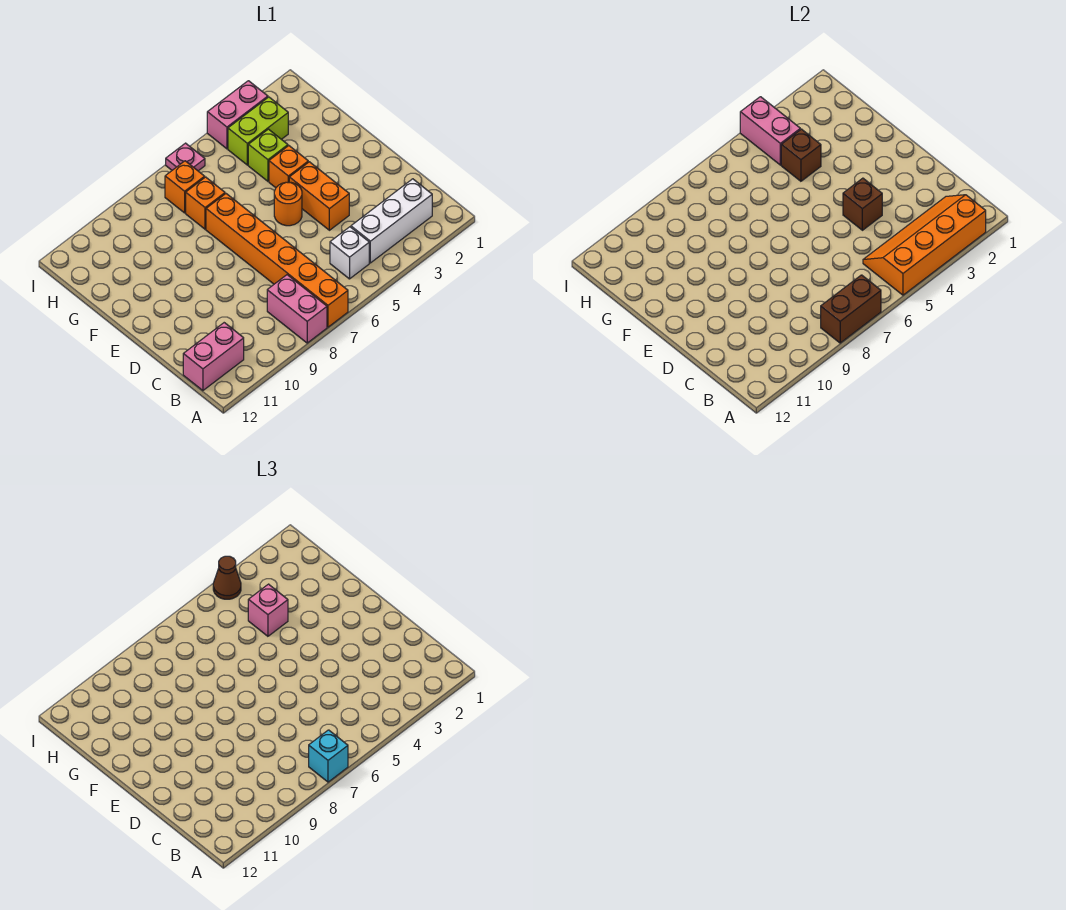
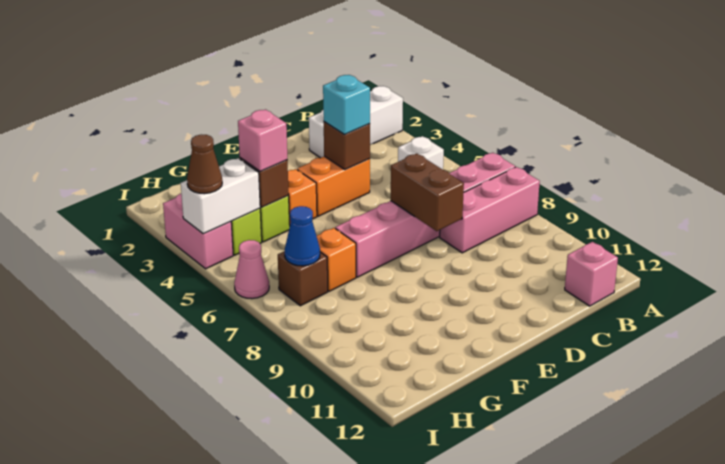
orange 2x4 slope [863,195,986,295] -> none
orange 1x6 brick [206,194,348,327] -> pink 1x6 brick [335,153,515,277]
brown 1x2 brick [821,275,881,343] -> brown 1x2 brick moved to [391,154,464,231]
cyan 1x1 brick [309,730,348,782] -> cyan 1x1 brick moved to [323,75,370,135]
pink 1x2 brick [267,275,327,343] -> pink 1x3 brick [440,167,540,253]
white 1x3 brick [351,179,432,263] -> white 1x3 brick turned to [309,86,403,158]
pink 1x2 brick [183,323,244,391] -> pink 1x1 brick [565,242,618,306]
orange 1x1 round brick [274,182,302,226] -> none
pink 1x2 brick [740,97,800,165] -> white 1x2 brick [181,158,260,234]
orange 1x1 brick [165,161,205,213] -> brown 1x1 brick [278,251,328,306]
none -> blue 1x1 cone [285,206,320,266]
pink 1x1 plate [166,143,205,171] -> pink 1x1 cone [234,240,269,299]

